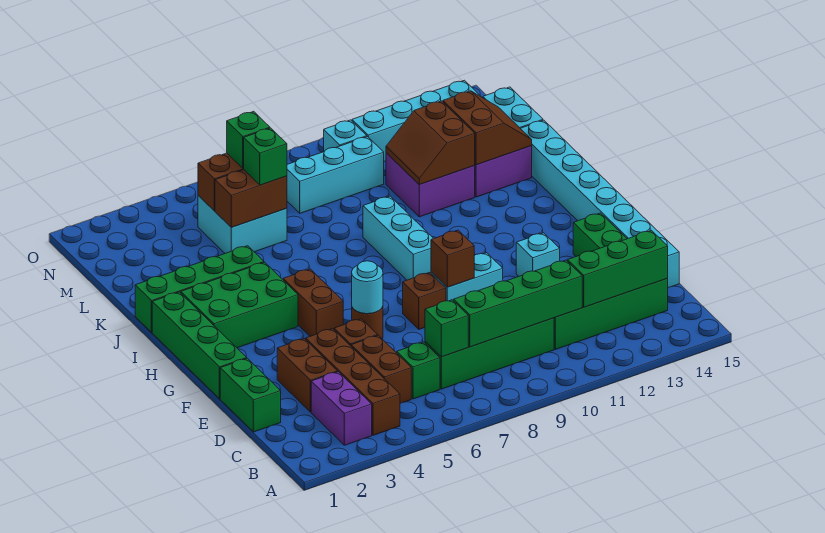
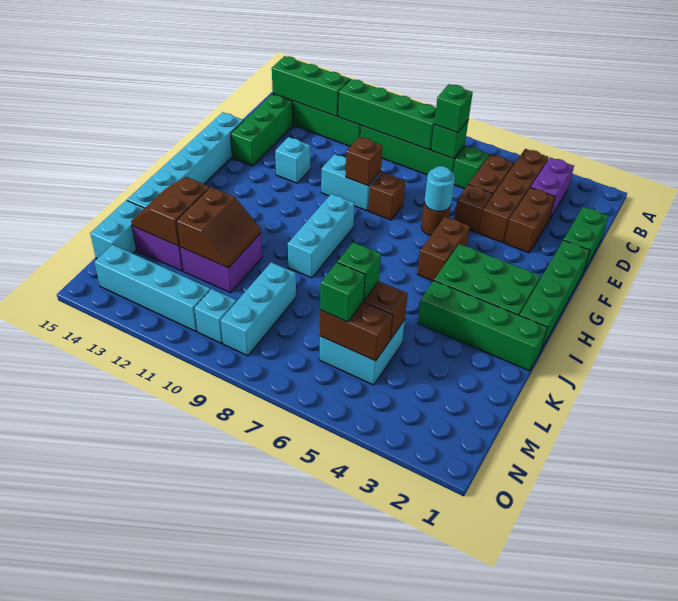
none -> green 1x1 brick [434,84,473,133]
cyan 1x8 brick [520,120,679,288] -> cyan 1x6 brick [127,112,243,208]
cyan 1x3 brick [287,137,384,213] -> cyan 1x3 brick turned to [221,262,296,356]

